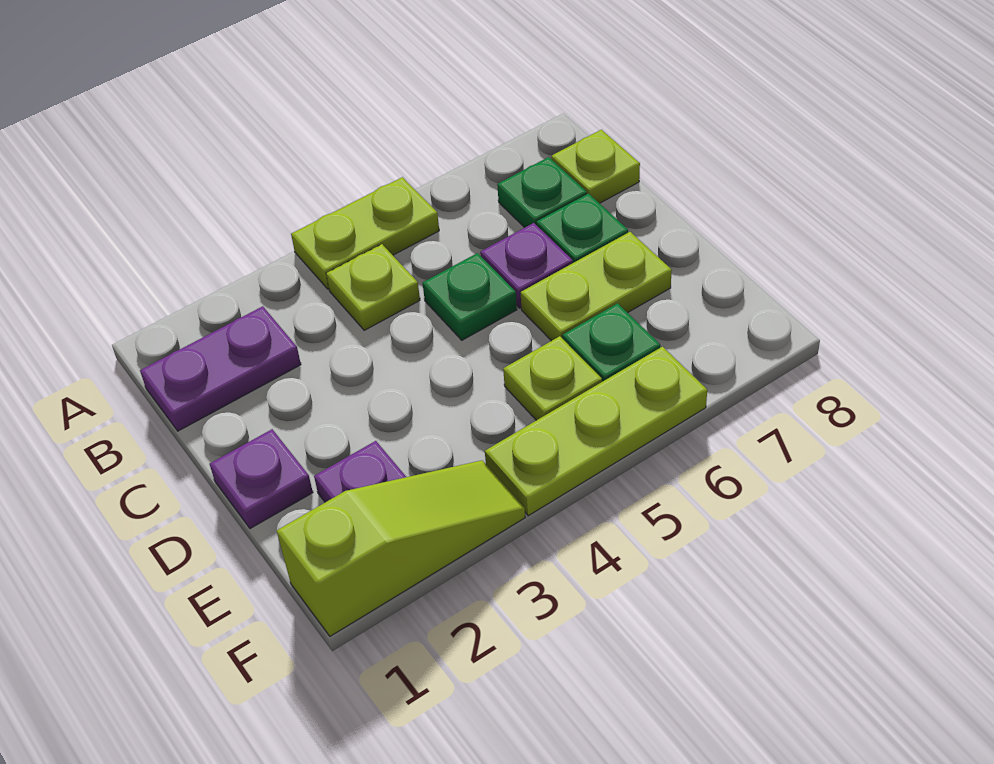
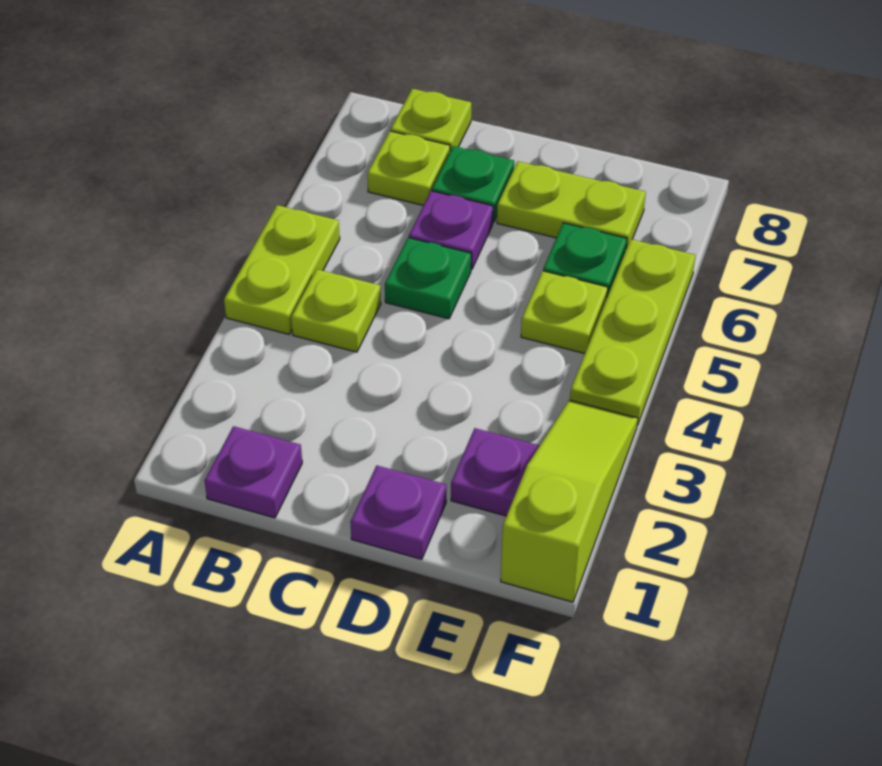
purple 1x2 plate [140,306,301,431] -> purple 1x1 plate [205,426,302,518]
green 1x1 plate [497,157,587,228] -> lime 1x1 plate [367,131,450,205]
lime 1x2 plate [521,232,672,341] -> lime 1x2 plate turned to [497,161,646,249]

